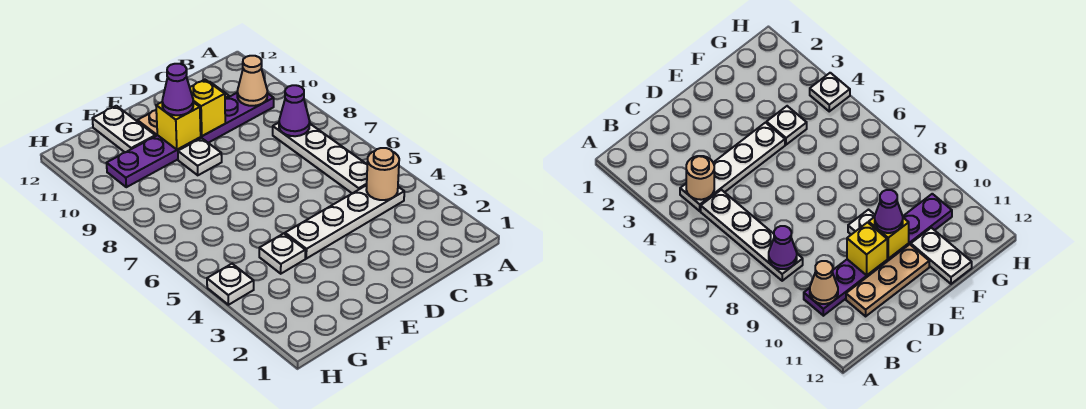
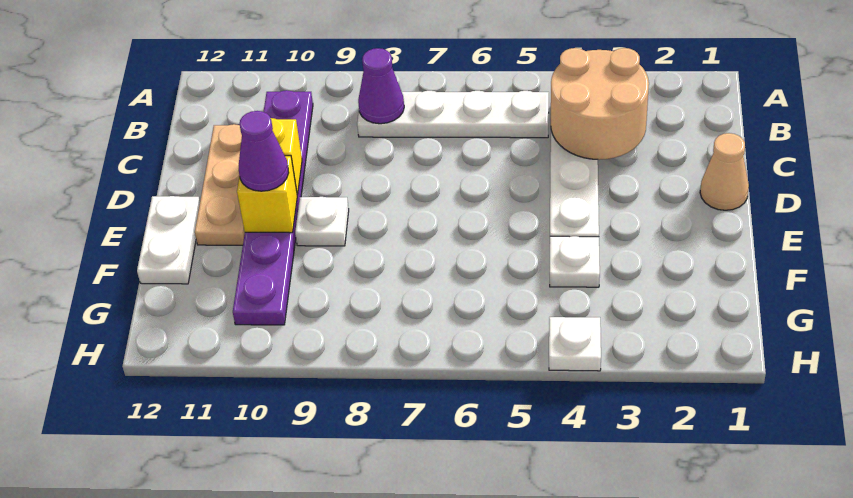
tan 1x1 round brick [366,148,399,200] -> tan 2x2 round brick [551,48,649,160]
tan 1x1 cone [237,56,267,106] -> tan 1x1 cone moved to [700,133,749,210]
white 1x2 plate [92,106,155,152] -> white 1x2 plate turned to [137,196,200,284]

